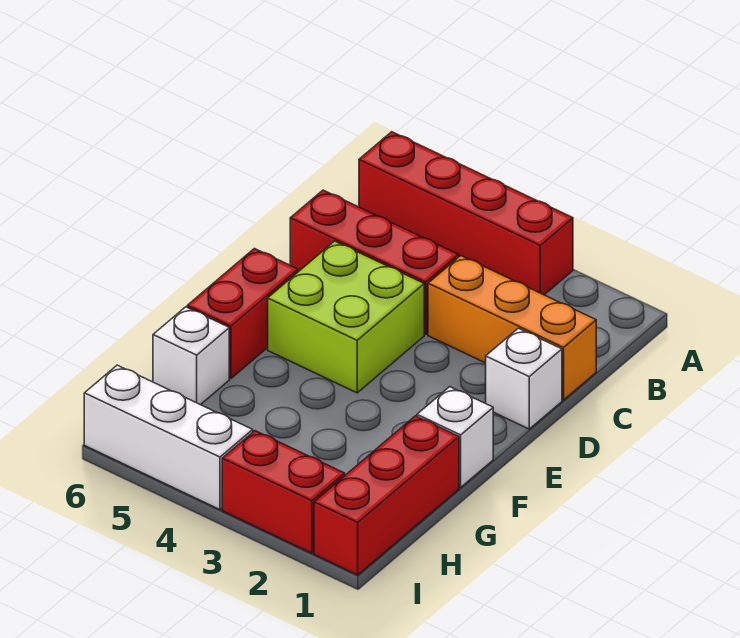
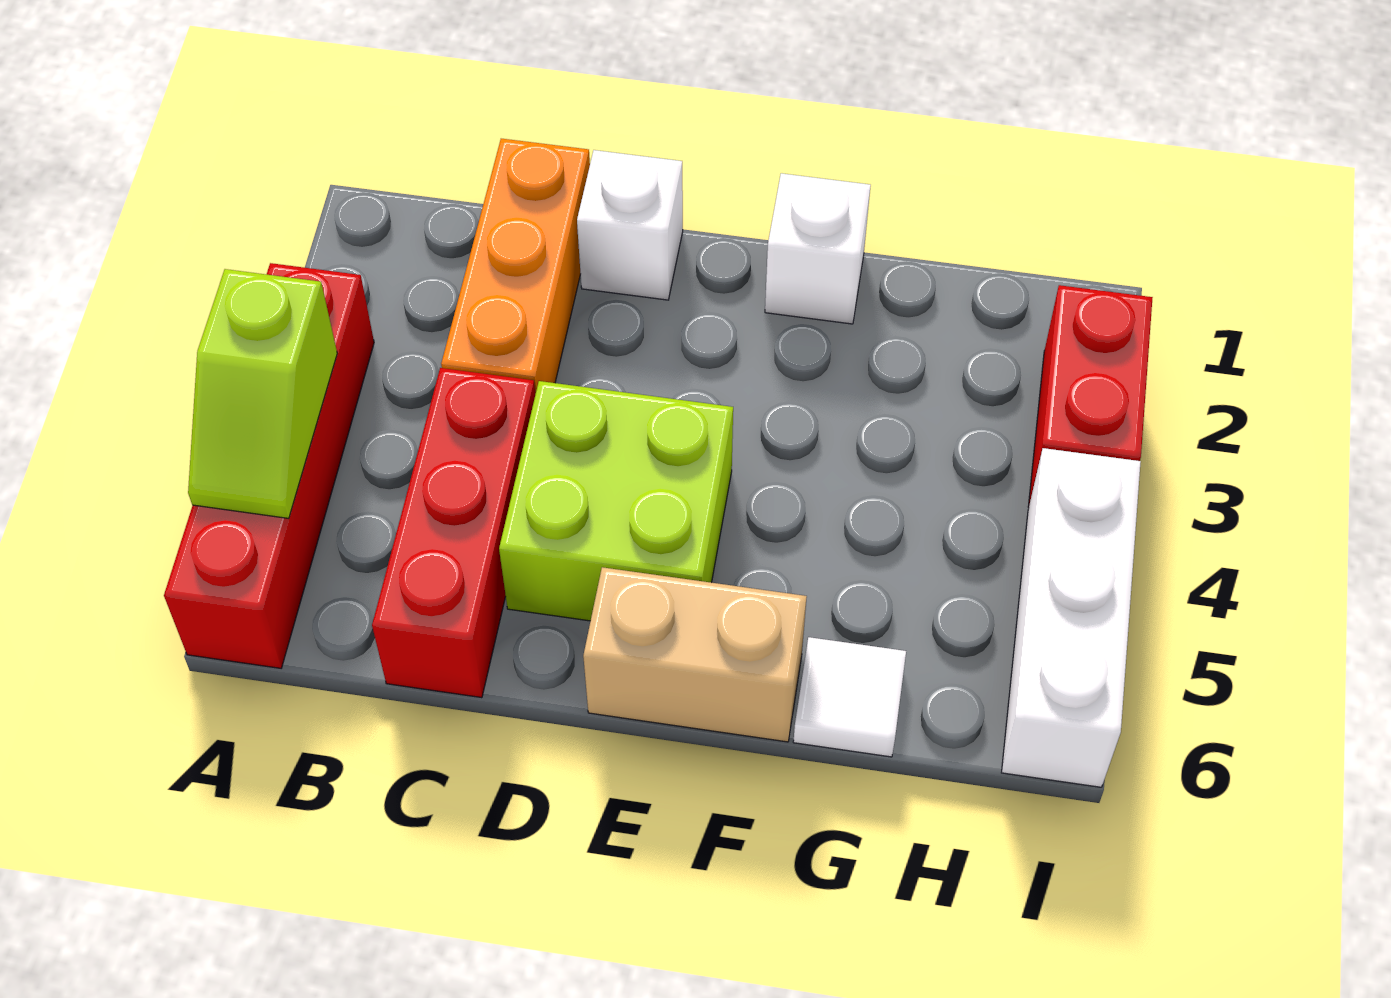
none -> lime 1x2 slope [188,269,337,518]
red 1x2 brick [187,249,298,378] -> tan 1x2 brick [583,567,807,742]
red 1x3 brick [314,416,459,575] -> none
white 1x1 brick [153,307,229,405] -> white 1x1 tile [793,637,906,757]

